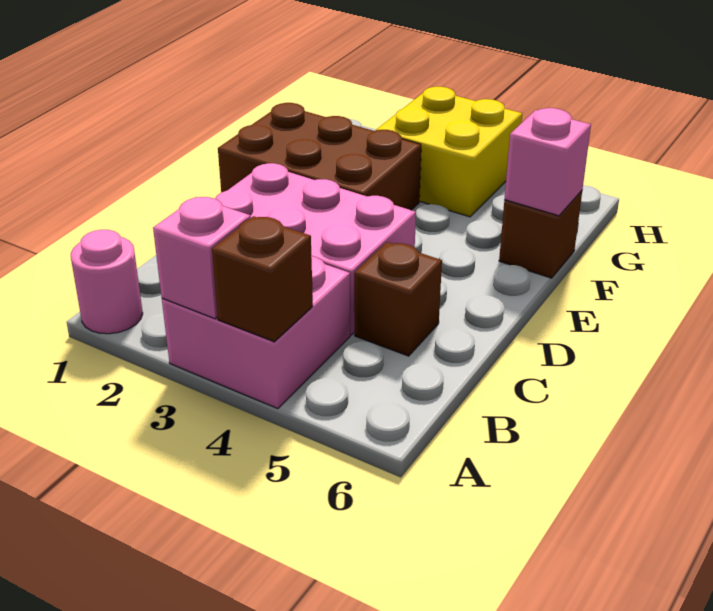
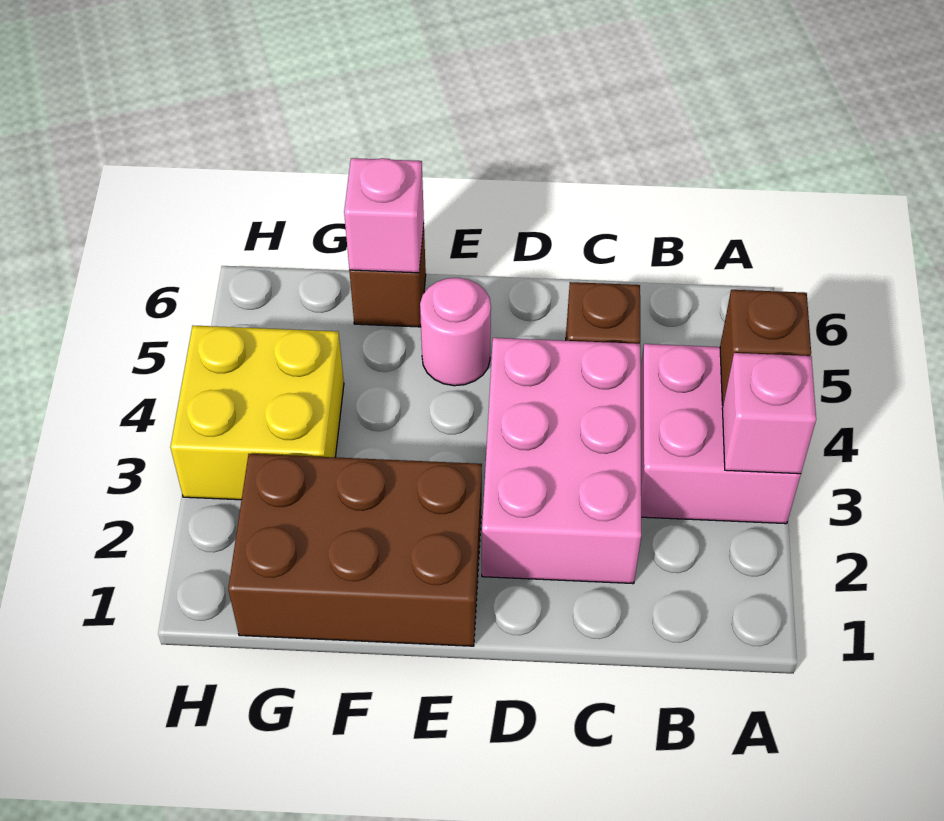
pink 1x1 round brick [71,230,143,334] -> pink 1x1 round brick moved to [420,278,491,386]
brown 2x3 brick [218,103,421,210] -> brown 2x3 brick turned to [228,454,482,646]

